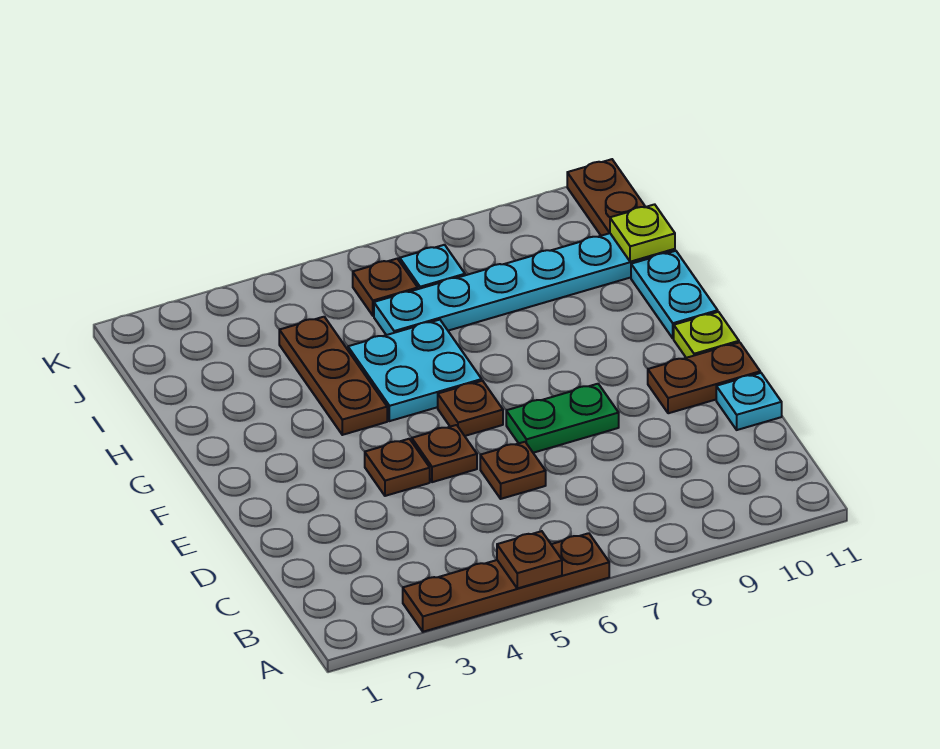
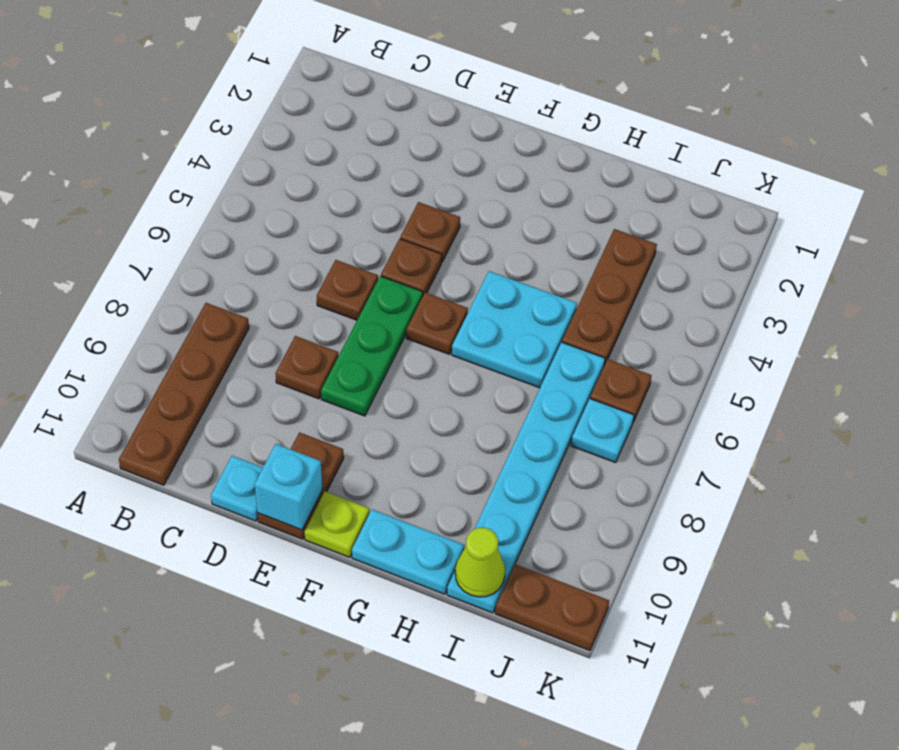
brown 1x4 plate [403,533,609,632] -> brown 1x4 plate moved to [119,303,249,485]
brown 1x1 plate [497,531,562,588] -> brown 1x1 plate moved to [275,336,338,399]
green 1x2 plate [506,384,619,453] -> green 1x3 plate [321,276,423,416]
none -> cyan 1x1 brick [255,444,322,530]
brown 1x3 plate [279,317,387,435] -> brown 1x3 plate turned to [562,229,657,365]
lime 1x1 plate [610,204,675,262] -> lime 1x1 cone [455,527,505,597]

